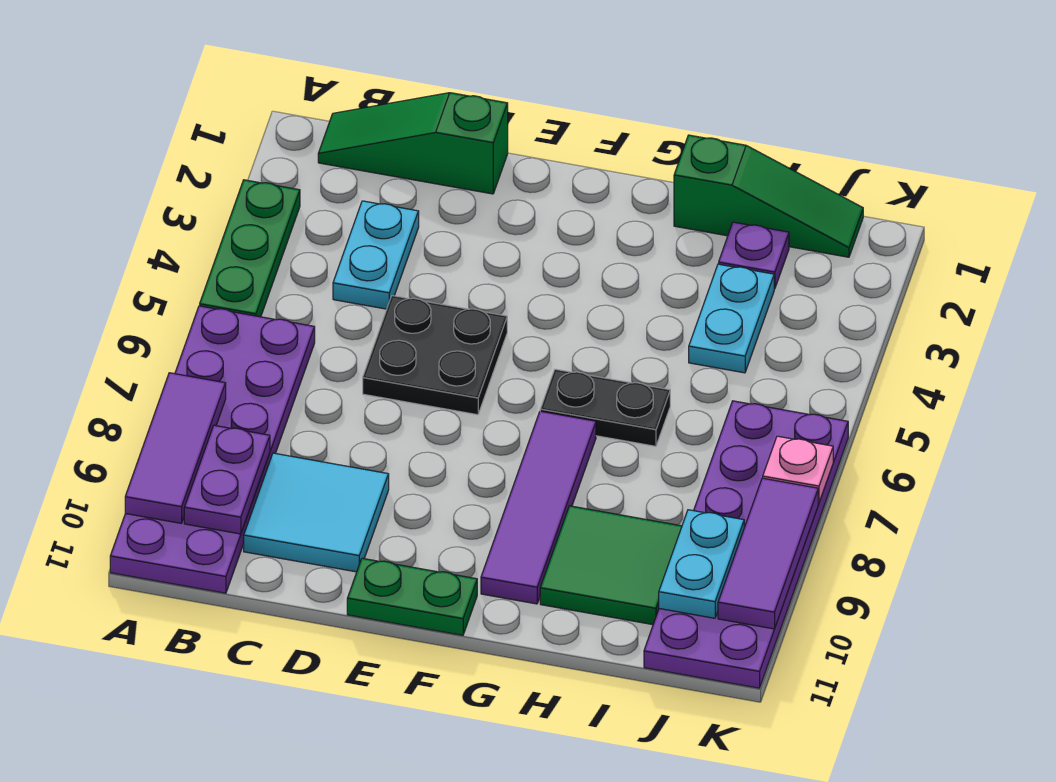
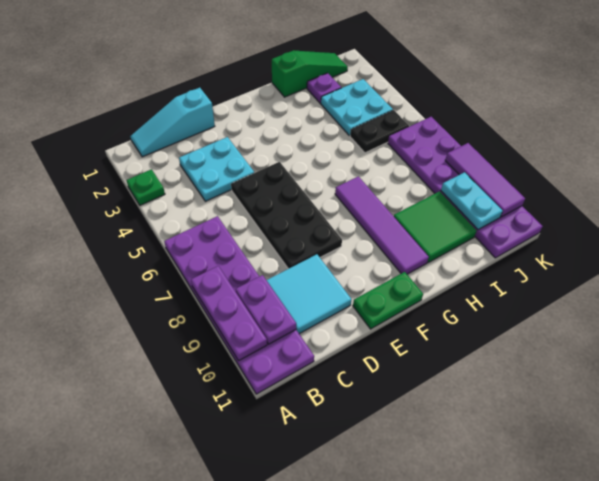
green 1x3 plate [200,180,300,317] -> green 1x1 plate [126,169,165,205]
purple 1x3 tile [125,373,226,523] -> purple 1x3 plate [191,266,267,361]
green 1x3 slope [318,93,508,194] -> cyan 1x3 slope [130,88,215,157]
cyan 1x2 plate [333,201,419,309] -> cyan 2x2 plate [179,137,254,201]
black 2x2 plate [363,296,507,415] -> black 2x4 plate [231,162,342,269]
black 1x2 plate [540,369,670,446] -> black 1x2 plate moved to [350,110,409,153]
cyan 1x2 plate [689,264,774,373] -> cyan 2x2 plate [321,79,393,136]
pink 1x1 plate [763,436,833,503] -> none

